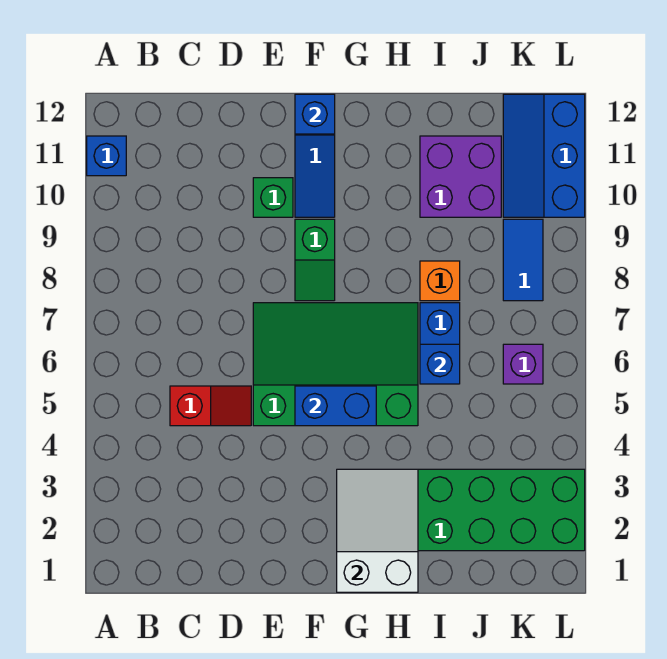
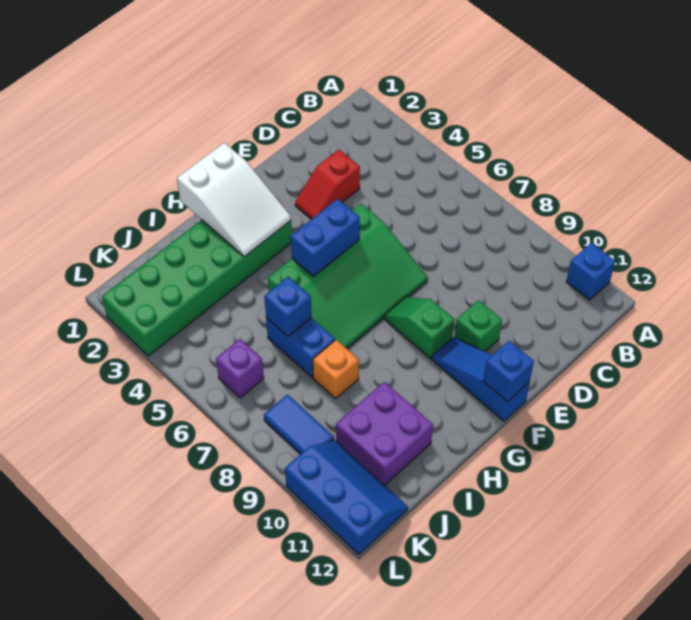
red 1x2 slope [170,386,251,426] -> red 1x2 slope moved to [295,149,360,219]

